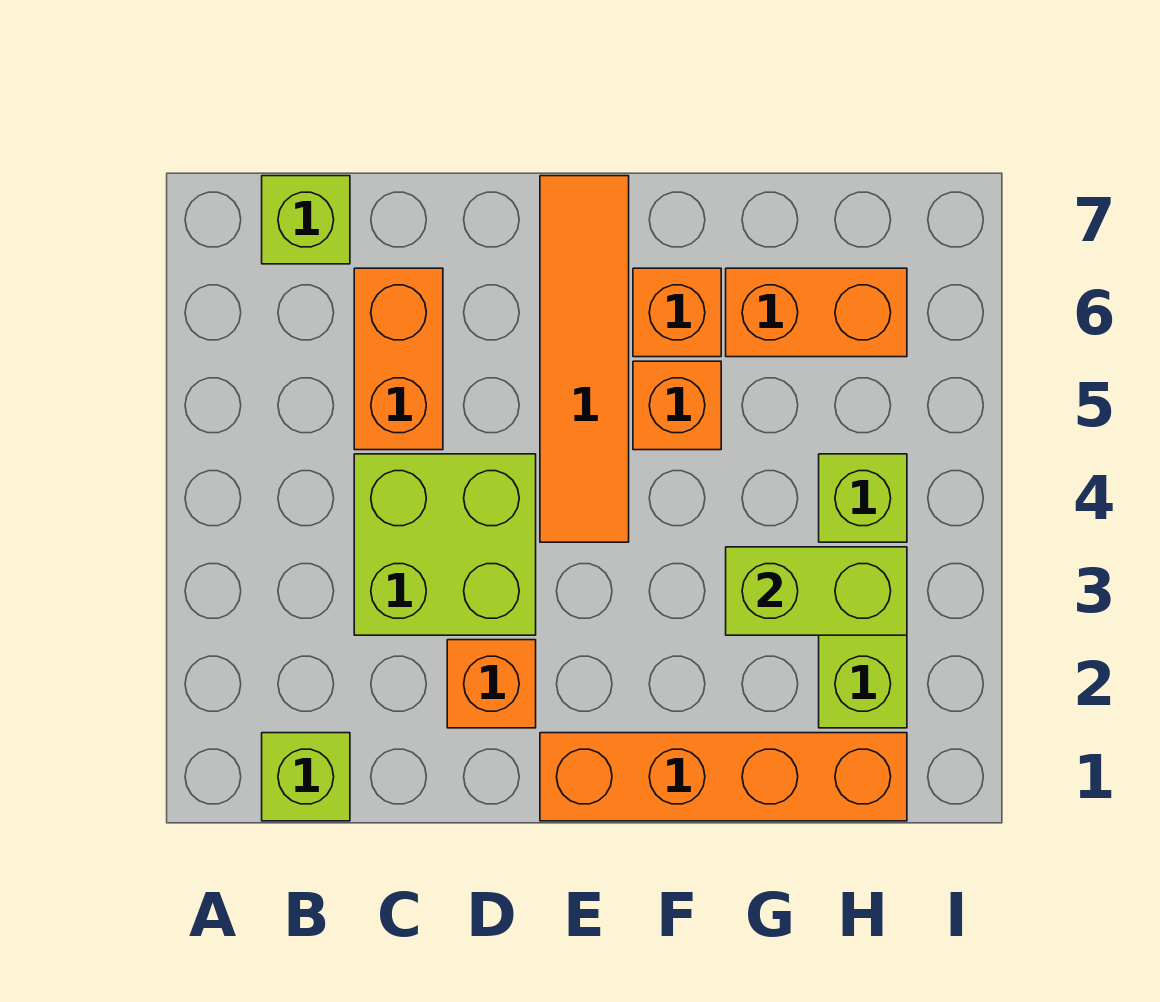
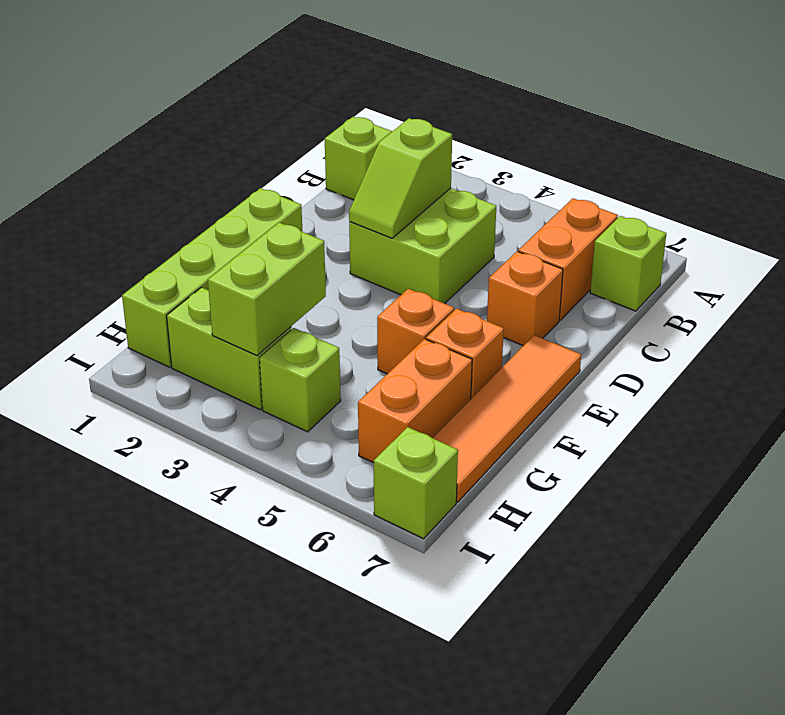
none -> lime 1x2 slope [349,118,452,238]
orange 1x2 brick [354,268,443,450] -> orange 1x2 brick turned to [518,198,618,320]
orange 1x1 brick [447,640,536,728] -> orange 1x1 brick moved to [487,251,563,346]
orange 1x4 brick [540,733,907,821] -> lime 1x4 brick [122,188,302,367]
orange 1x4 tile [540,176,629,542] -> orange 1x4 tile turned to [433,335,581,502]
none -> lime 1x1 brick [374,427,458,539]

